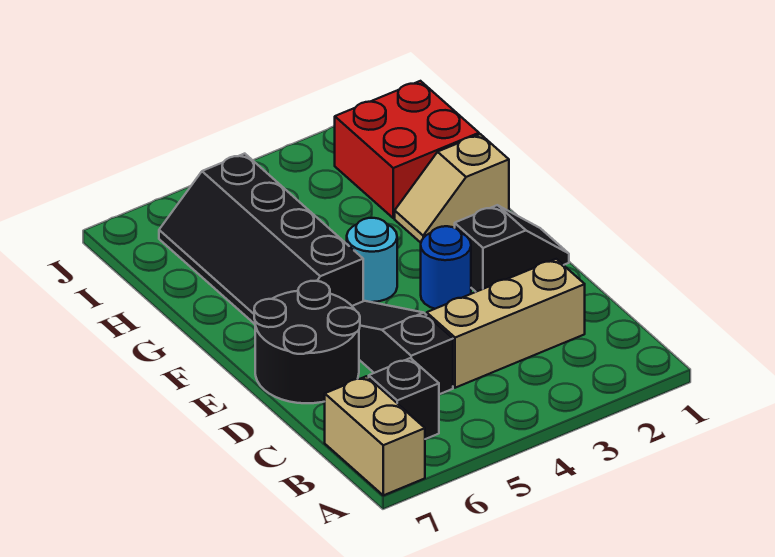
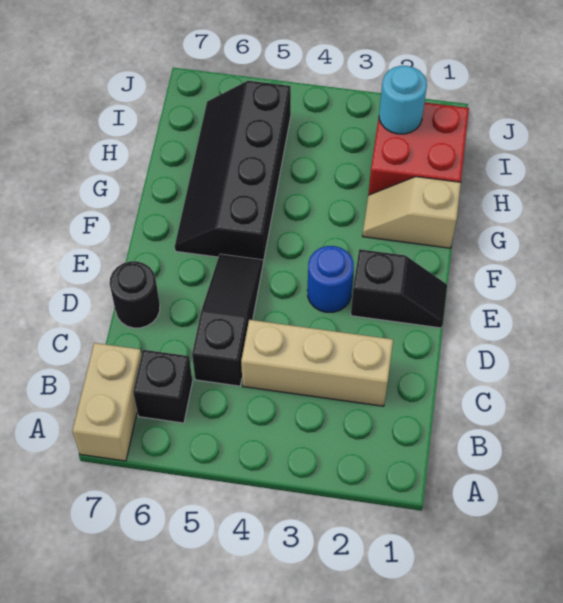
black 2x2 round brick [254,281,360,403] -> black 1x1 round brick [110,261,160,328]
cyan 1x1 round brick [347,218,397,302] -> cyan 1x1 round brick moved to [379,66,427,134]

